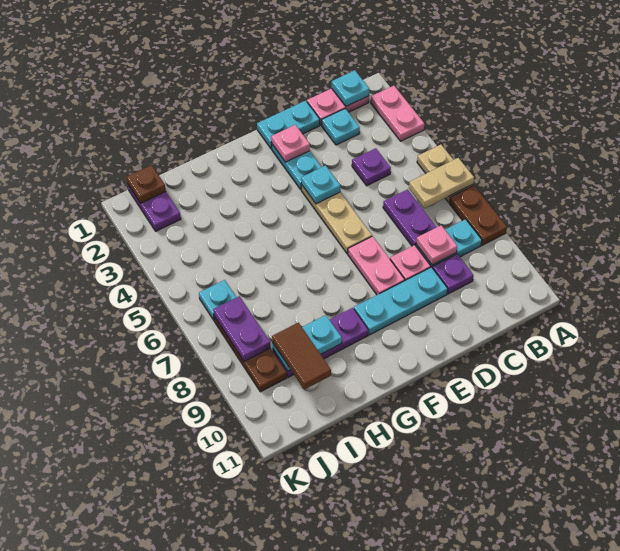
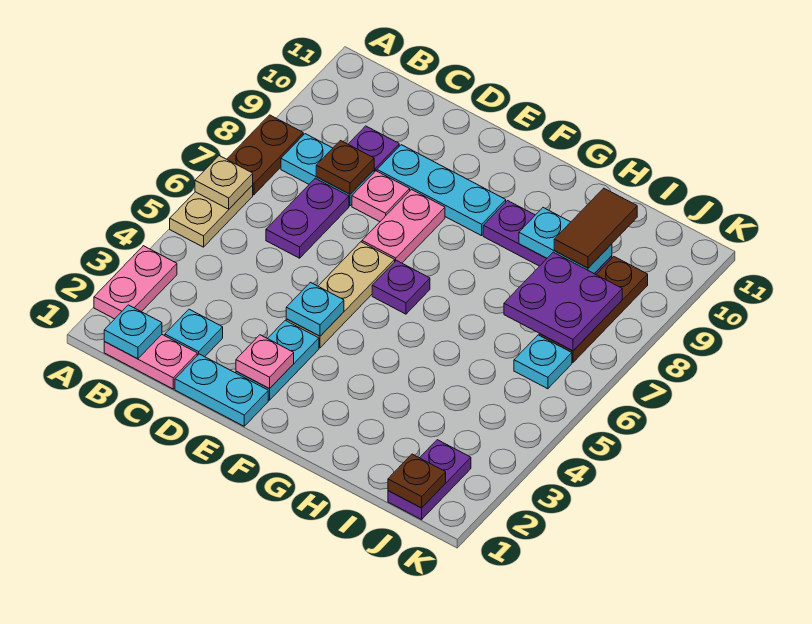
tan 1x2 plate [409,158,474,208] -> tan 1x1 plate [195,156,253,209]
purple 1x1 plate [352,148,391,186] -> purple 1x1 plate moved to [372,260,430,314]
pink 1x1 plate [416,225,457,265] -> brown 1x1 plate [316,141,374,194]
purple 1x2 plate [213,296,270,361] -> purple 2x2 plate [504,252,622,351]

